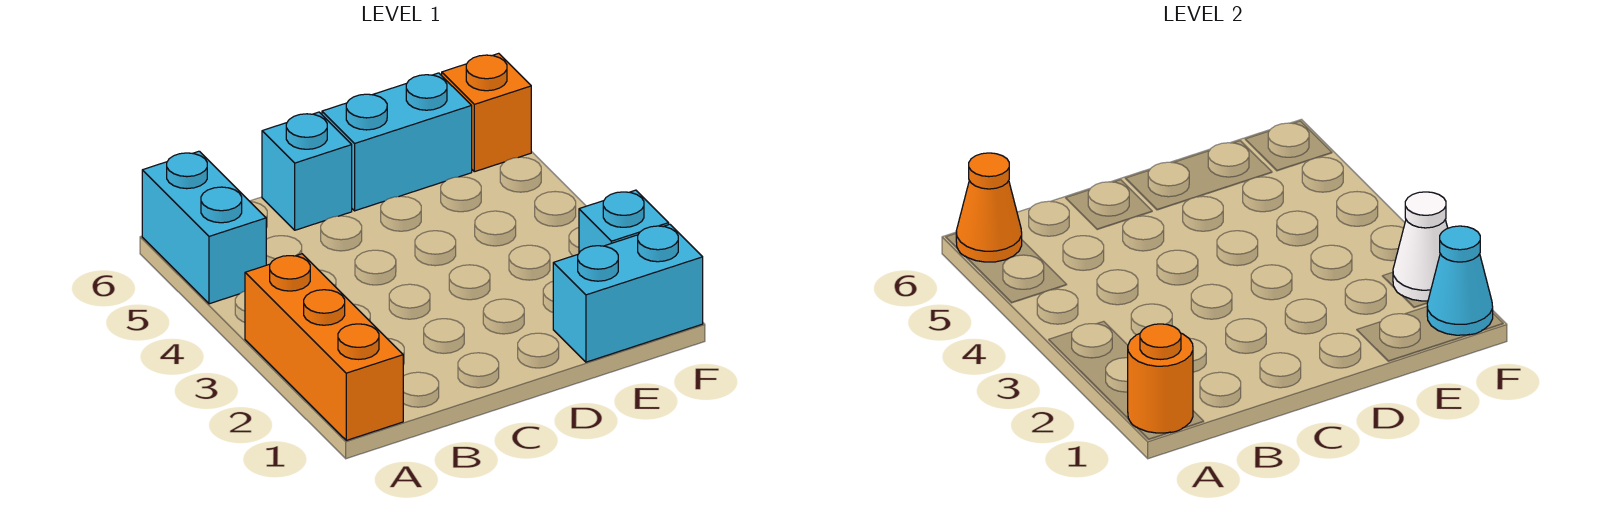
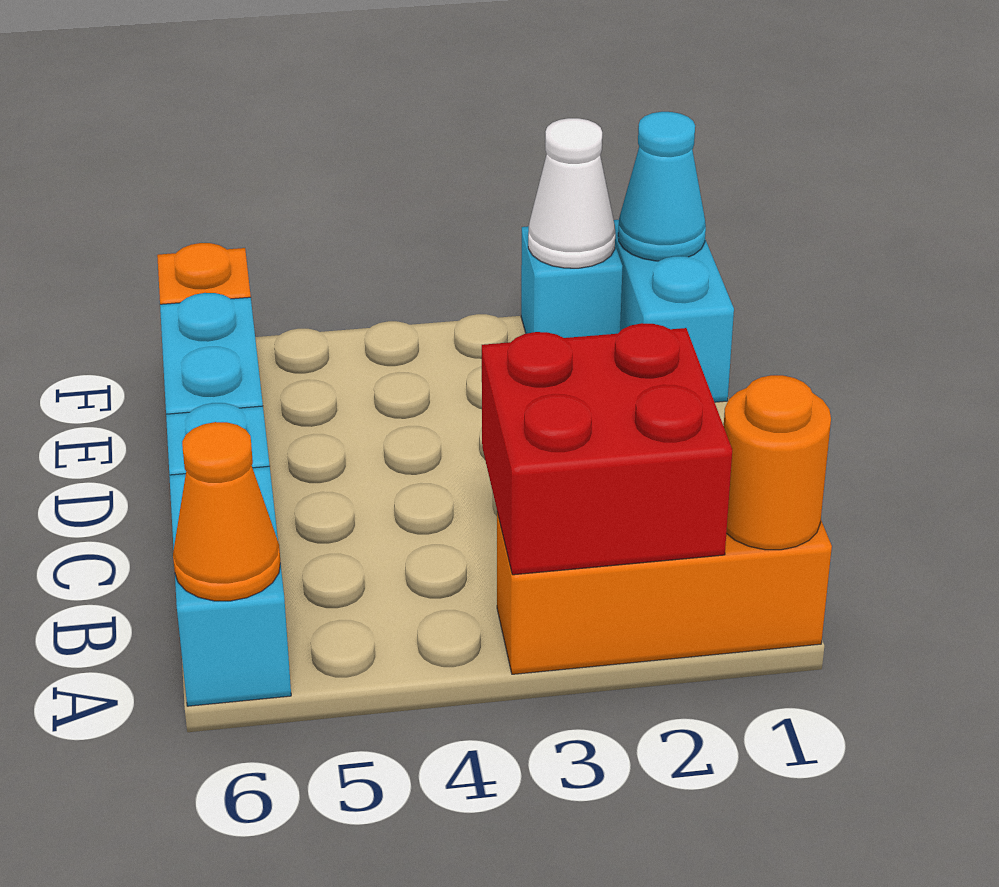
none -> red 2x2 brick [482,323,732,575]
cyan 1x2 brick [142,151,266,304] -> cyan 1x2 brick turned to [169,466,291,706]

